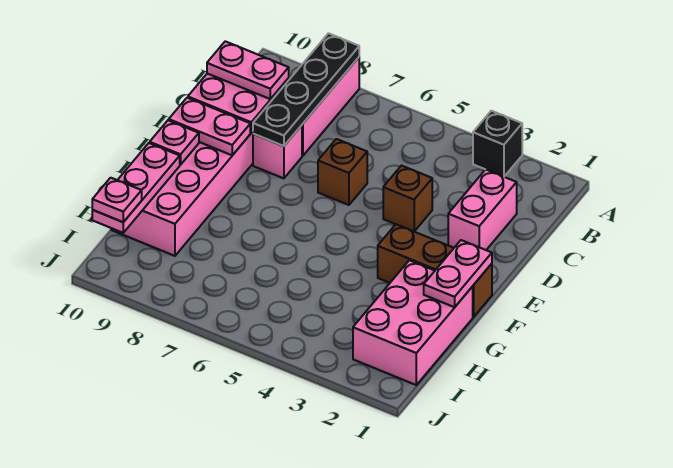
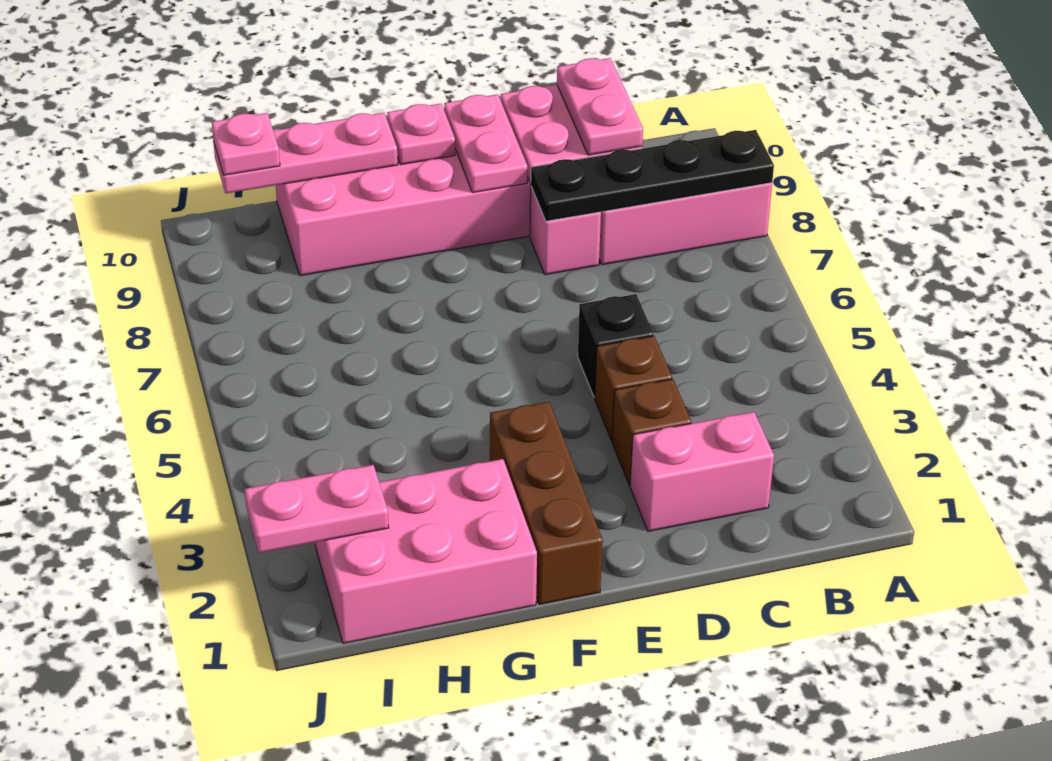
black 1x1 brick [473,111,522,177] -> black 1x1 brick moved to [578,294,654,397]
brown 1x1 brick [318,139,367,205] -> brown 1x1 brick moved to [612,379,691,485]
pink 1x2 plate [424,240,492,307] -> pink 1x2 plate moved to [245,465,389,553]

